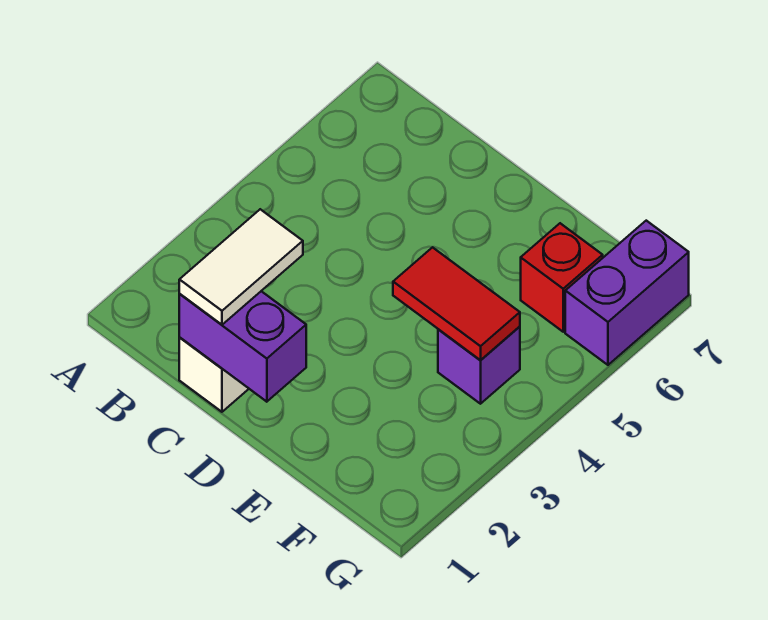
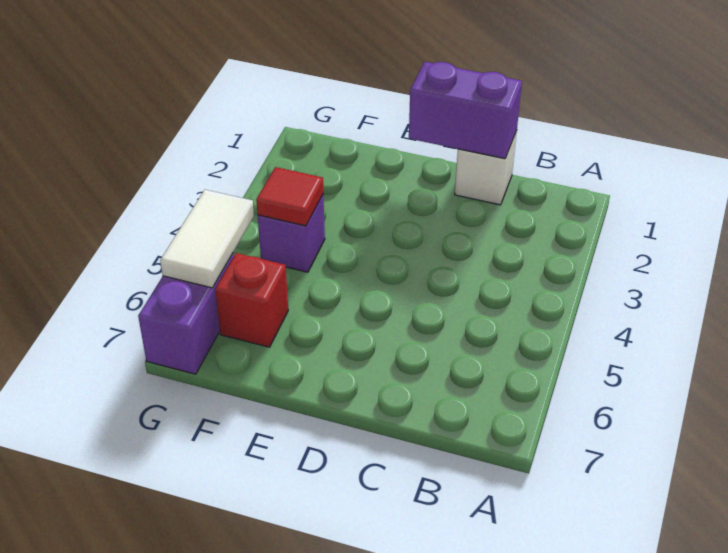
white 1x2 tile [179,209,303,325] -> white 1x2 tile moved to [160,190,254,288]
red 1x2 tile [393,247,520,360] -> red 1x1 tile [256,167,323,226]

